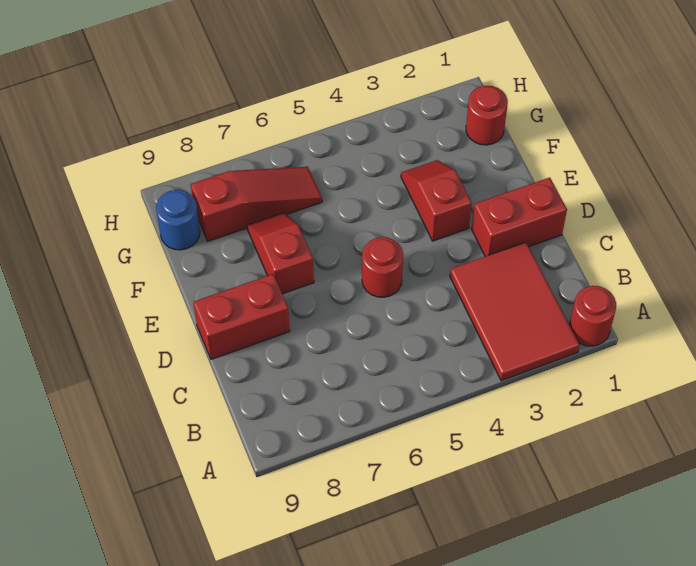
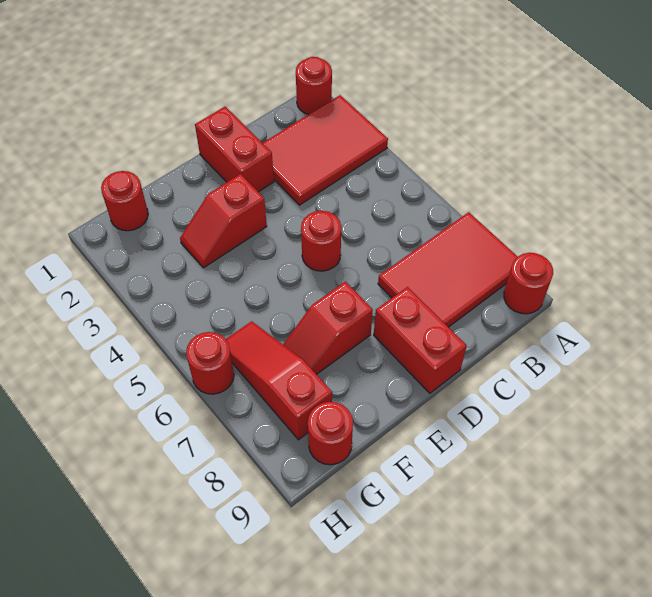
none -> red 2x3 tile [378,212,518,327]
none -> red 1x1 round brick [504,253,553,314]
blue 1x1 round brick [156,190,200,250] -> red 1x1 round brick [308,402,353,465]
none -> red 1x1 round brick [186,332,234,394]

